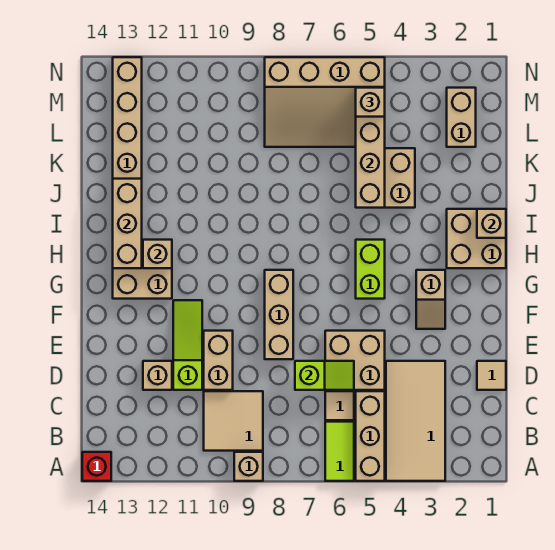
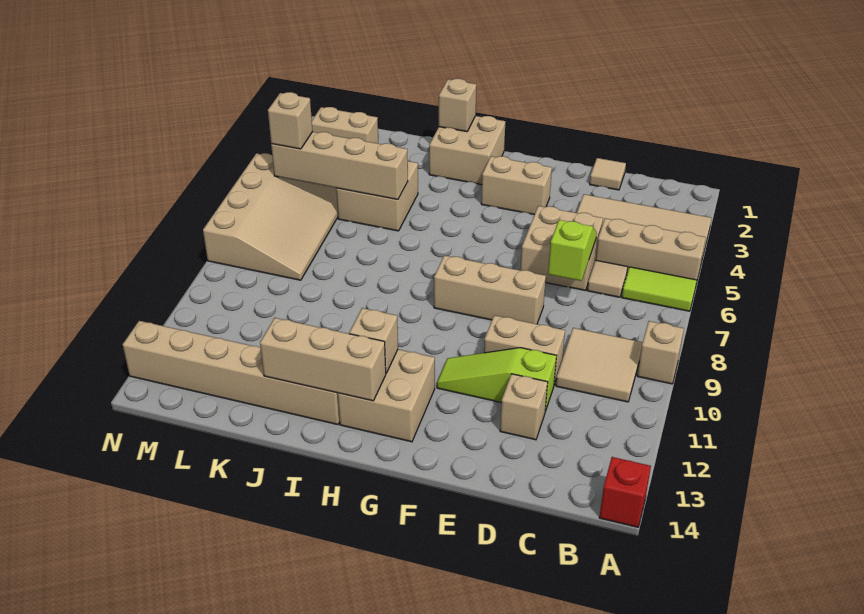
tan 1x2 slope [416,270,445,329] -> tan 1x2 brick [481,156,552,215]
lime 1x2 brick [356,240,385,299] -> none

